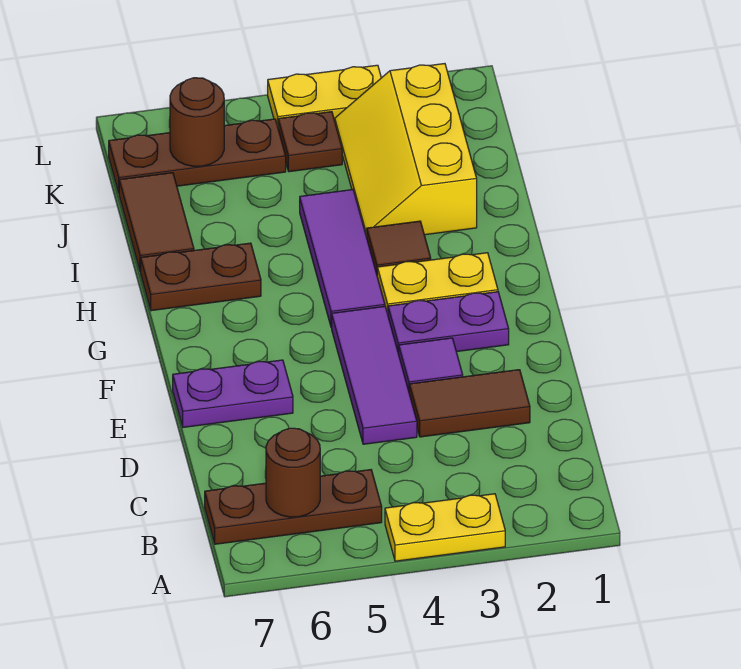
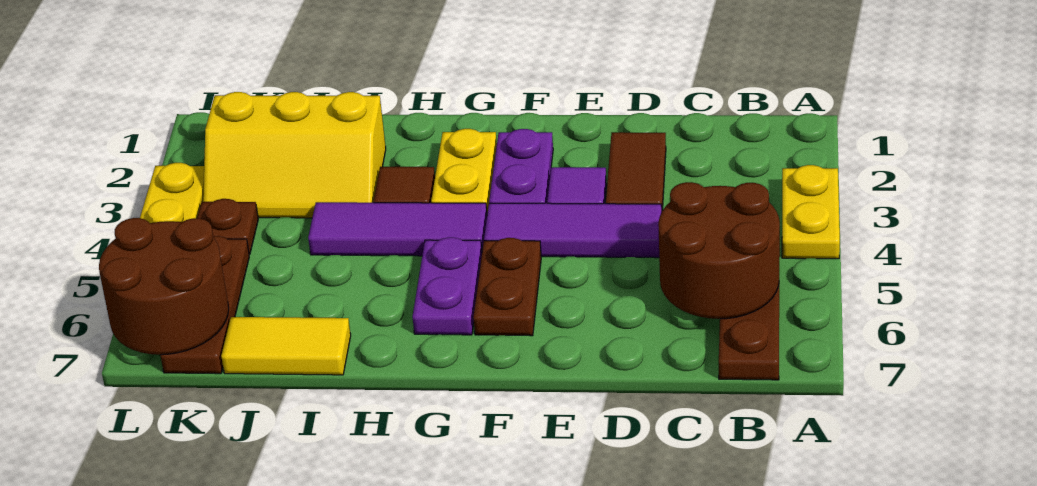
brown 1x1 round brick [266,428,320,517] -> brown 2x2 round brick [658,182,780,319]
purple 1x2 plate [173,360,293,427] -> purple 1x2 plate moved to [413,237,482,335]
brown 1x2 plate [141,243,261,311] -> brown 1x2 plate moved to [473,238,541,336]
brown 1x2 tile [119,173,194,272] -> yellow 1x2 tile [221,317,351,375]
brown 1x1 round brick [170,78,224,166] -> brown 2x2 round brick [99,218,229,355]

